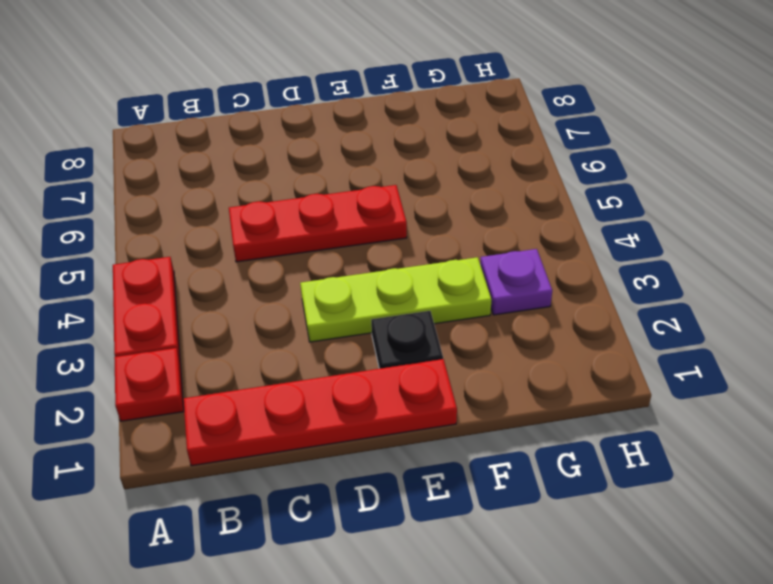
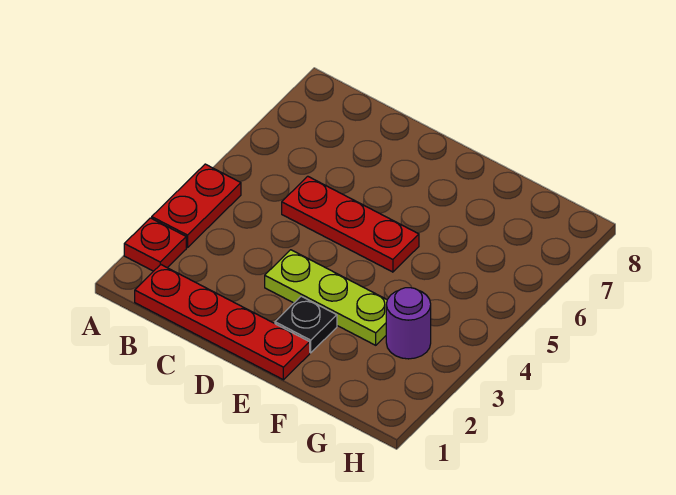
purple 1x1 plate [480,249,552,315] -> purple 1x1 round brick [386,288,431,359]

